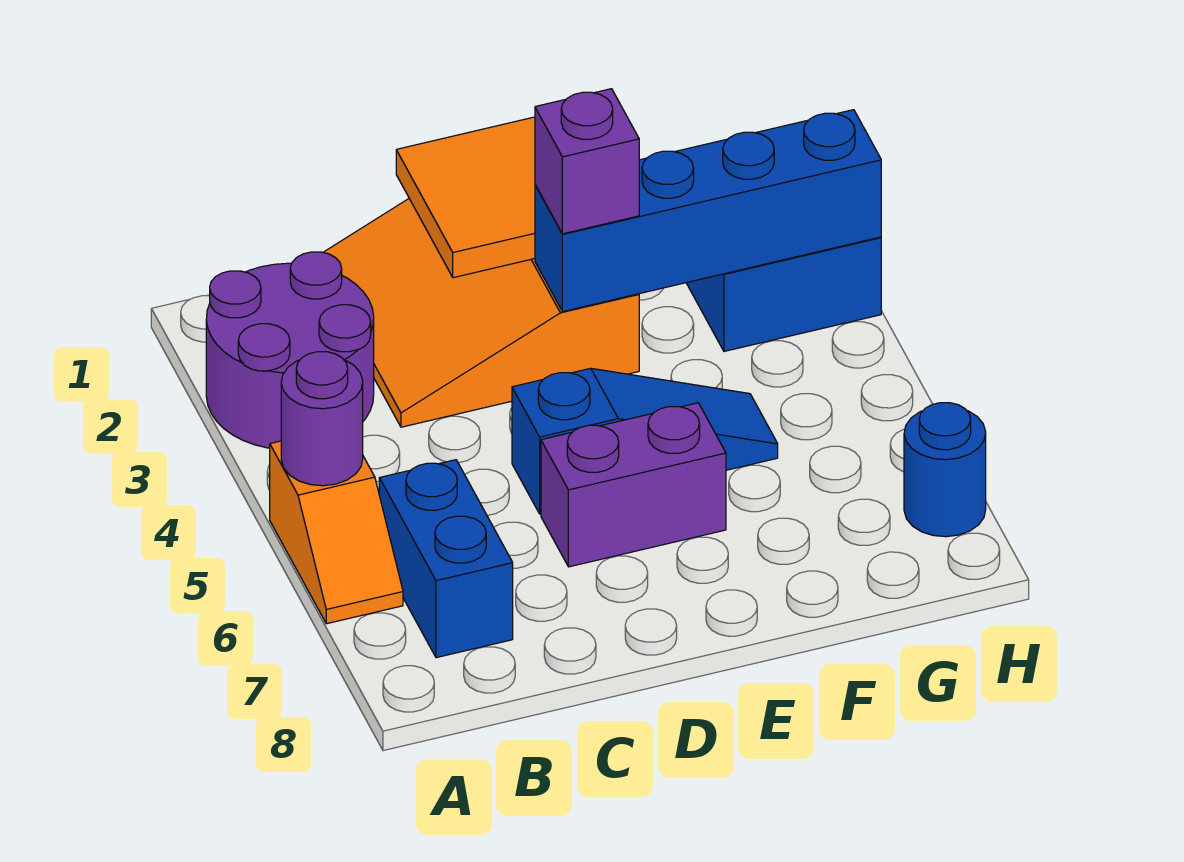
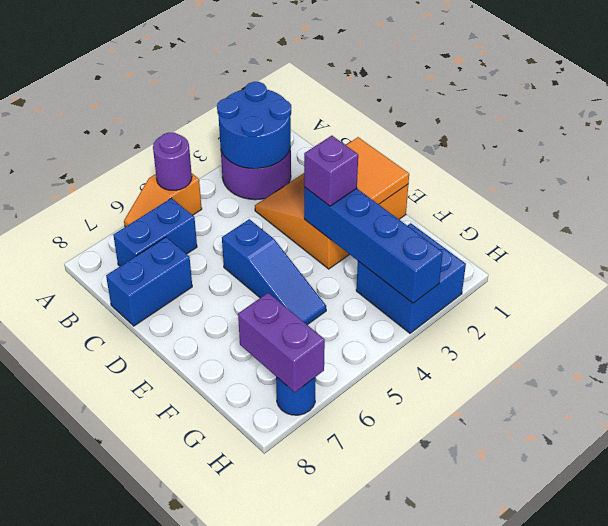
none -> blue 2x2 round brick [217,82,291,169]
none -> blue 1x2 brick [106,237,192,326]
purple 1x2 brick [541,403,726,567] -> purple 1x2 brick moved to [238,293,325,392]

